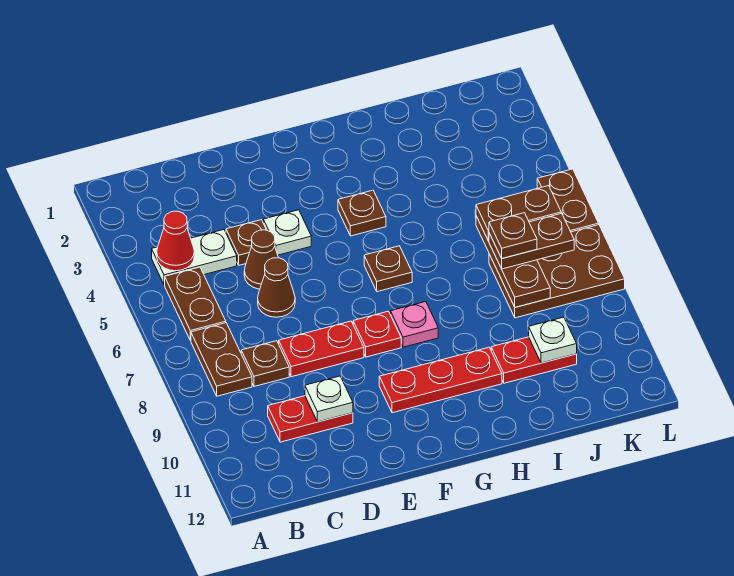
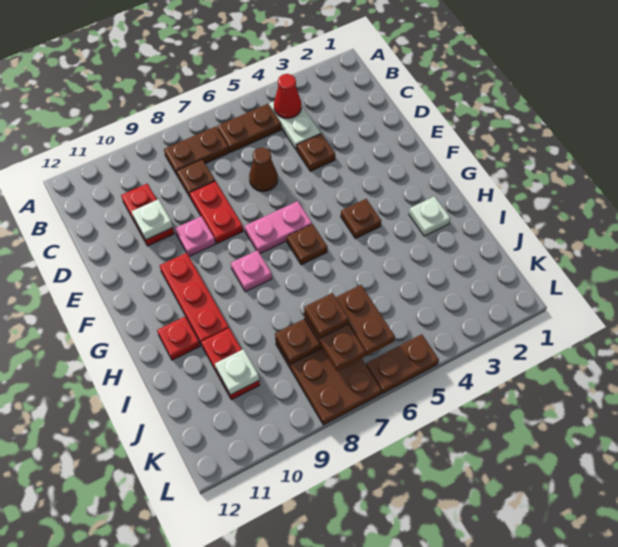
brown 1x1 cone [244,230,278,289] -> none
white 1x1 plate [263,210,311,255] -> white 1x1 plate moved to [409,196,450,236]
none -> pink 1x1 plate [175,216,215,257]
none -> pink 1x2 plate [245,201,312,254]
red 1x1 plate [353,311,401,357] -> red 1x1 plate moved to [157,316,200,360]

